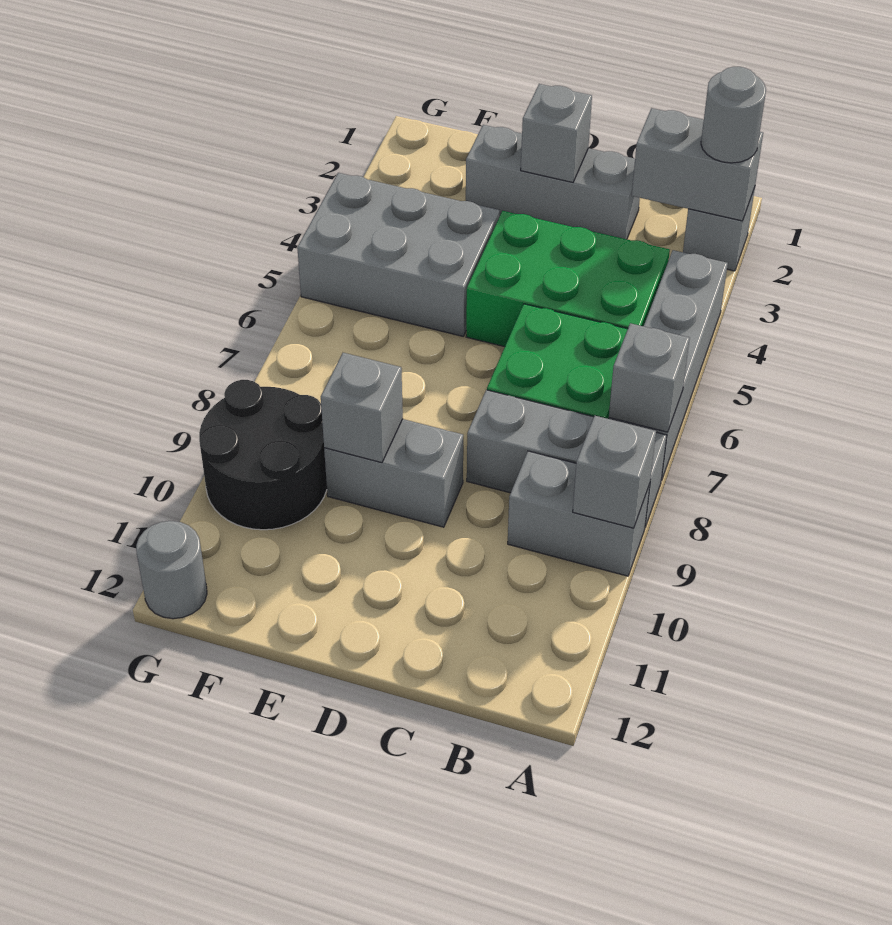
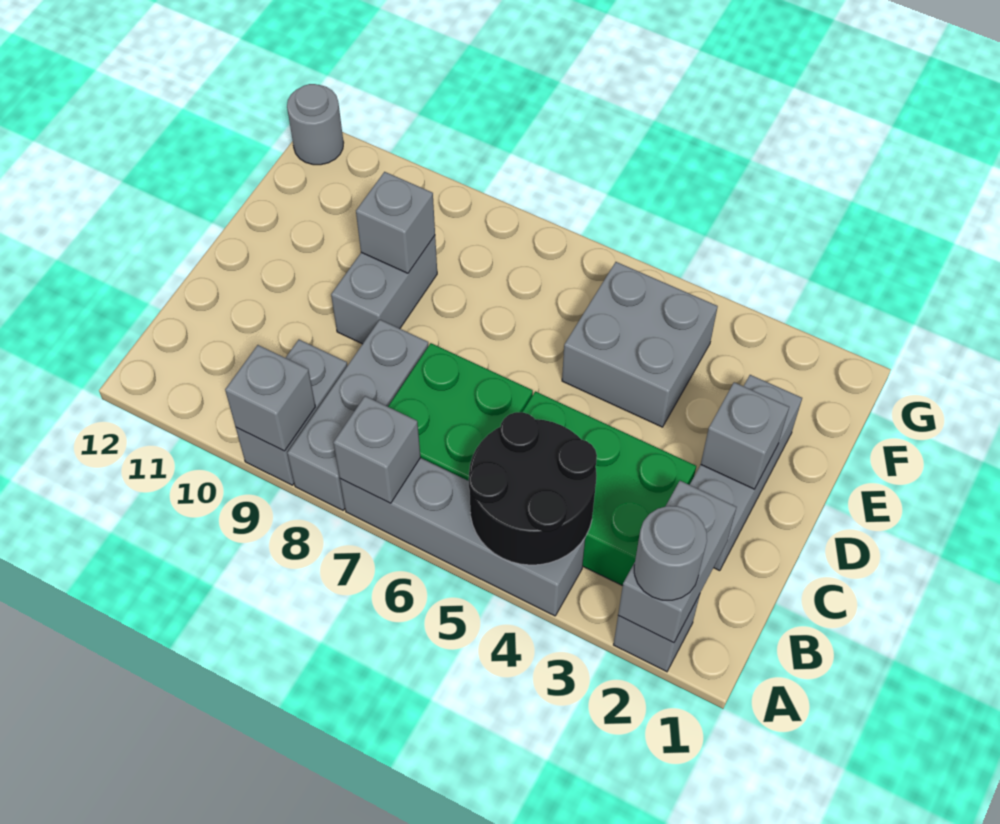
green 2x3 brick [466,211,670,347] -> green 2x3 brick turned to [523,391,696,586]
grey 2x3 brick [297,173,500,336] -> grey 2x2 brick [562,262,718,427]
black 2x2 round brick [199,380,327,530] -> black 2x2 round brick moved to [469,412,597,565]

